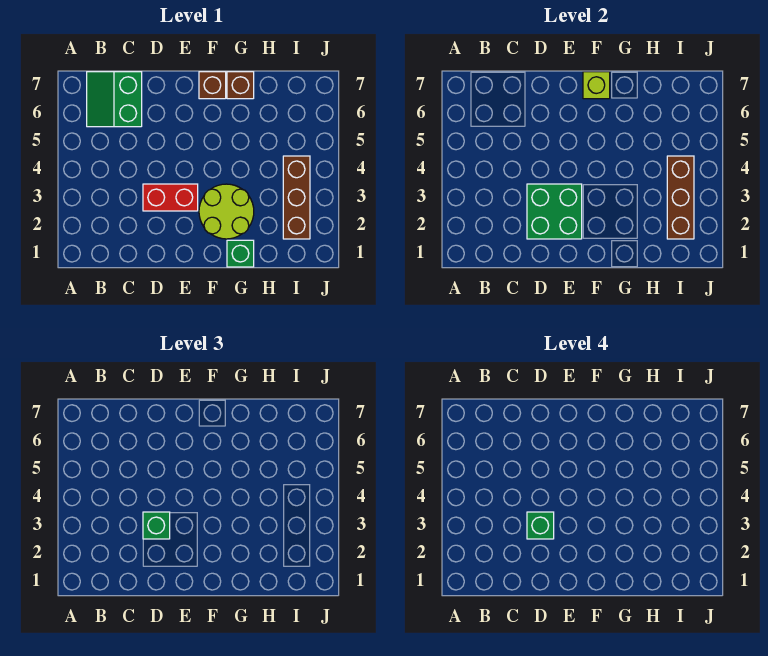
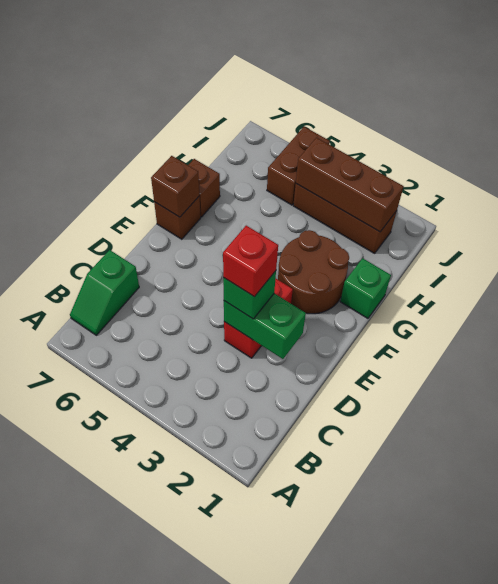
green 2x2 slope [87,72,142,127] -> green 1x2 slope [70,250,139,335]
green 2x2 brick [527,184,582,239] -> green 1x2 brick [224,294,306,359]
green 1x1 brick [527,512,554,539] -> red 1x1 brick [223,226,278,297]
lime 2x2 round brick [199,184,254,239] -> brown 2x2 round brick [278,230,349,314]
lime 1x1 brick [583,72,610,99] -> brown 1x1 brick [151,156,199,217]
none -> brown 1x2 brick [267,127,330,205]

